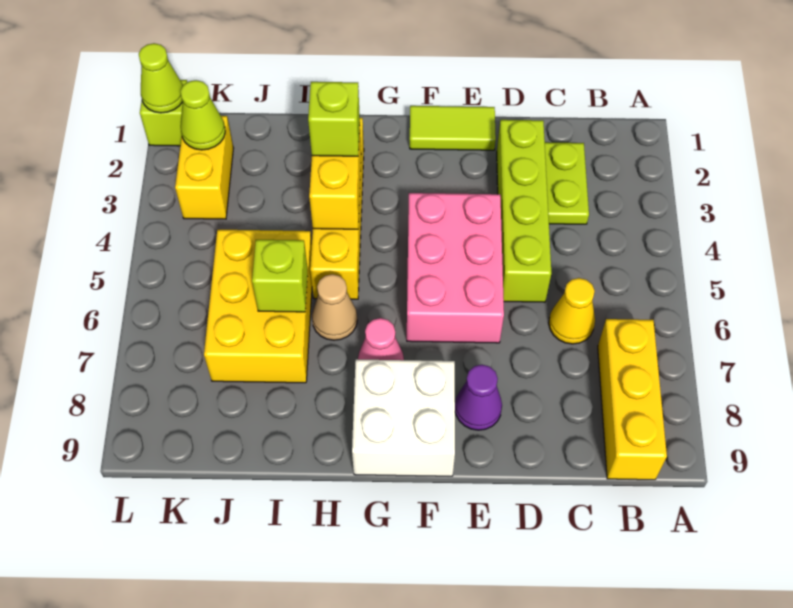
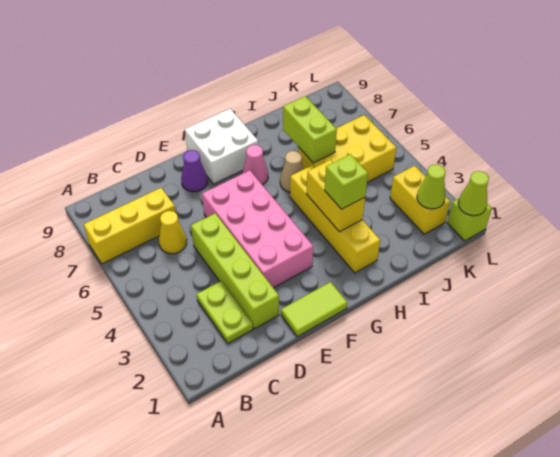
yellow 1x3 brick [598,319,667,480] -> yellow 1x3 brick turned to [84,188,176,264]
pink 2x3 brick [407,193,504,343] -> pink 2x4 brick [202,170,313,288]
yellow 2x3 brick [204,230,312,383] -> yellow 2x3 brick turned to [298,115,396,182]
lime 1x1 brick [252,240,308,312] -> lime 1x2 brick [283,96,337,163]

